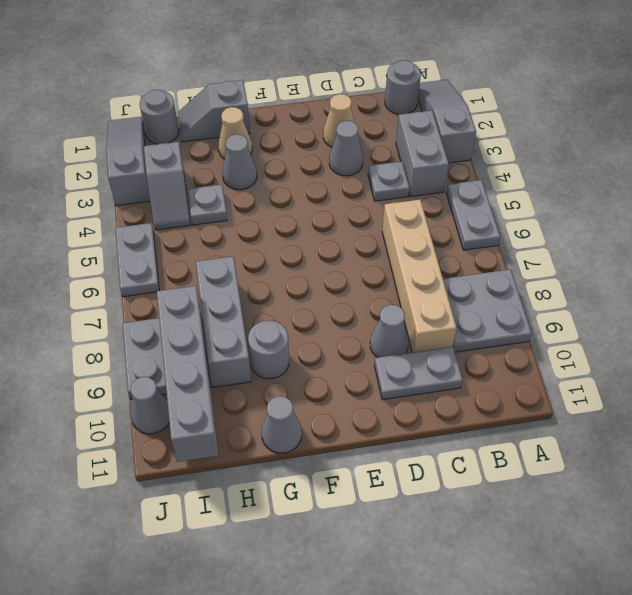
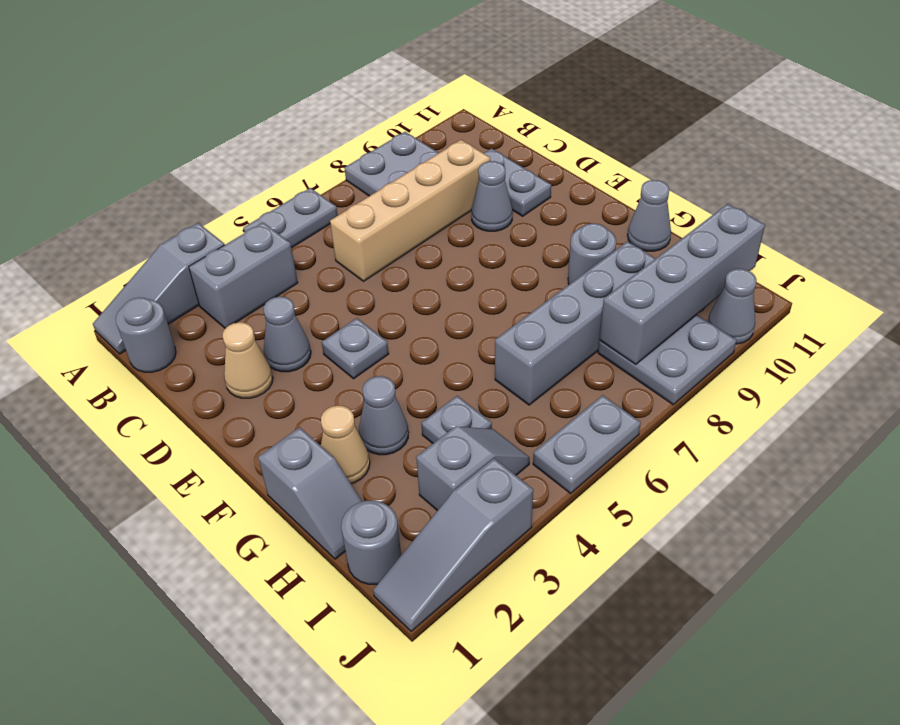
grey 1x1 plate [368,161,410,201] -> grey 1x1 plate moved to [322,318,389,379]
grey 1x3 brick [196,256,251,387] -> grey 1x4 brick [495,241,655,405]

